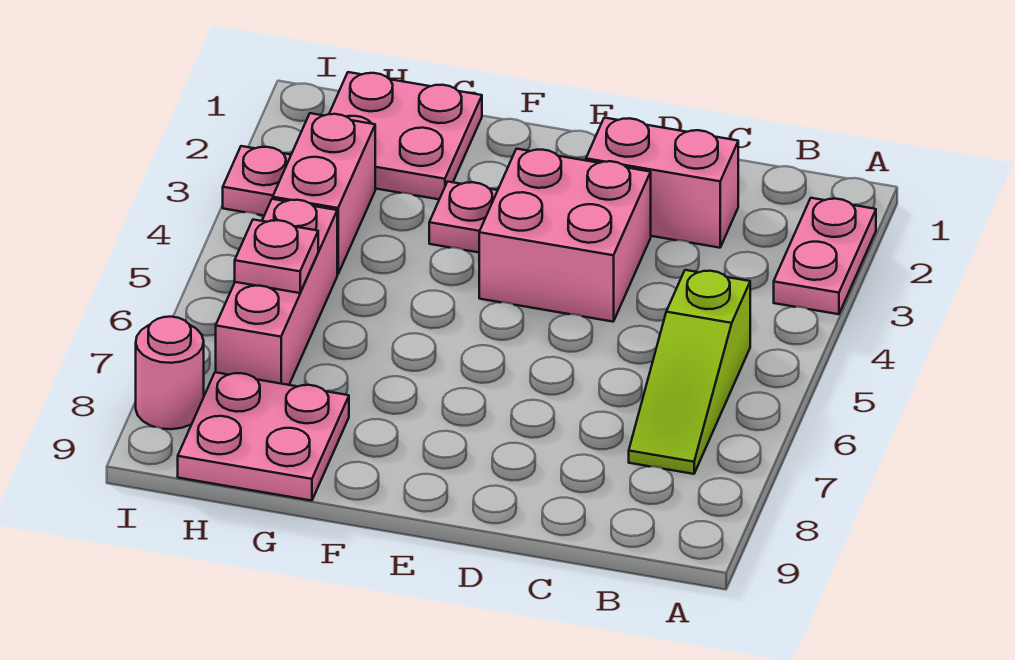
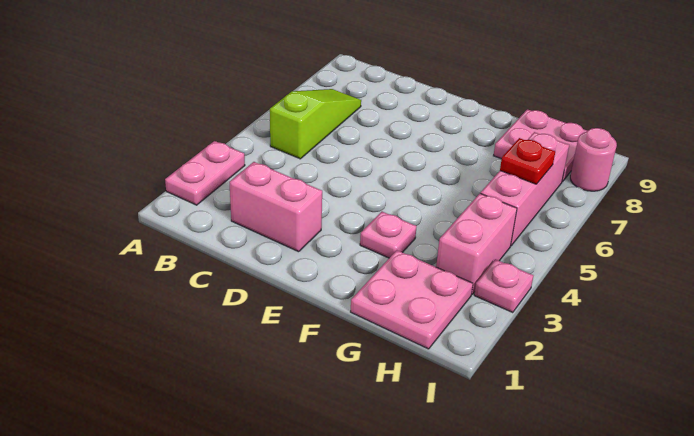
pink 2x2 brick [479,149,651,322] -> none
pink 1x1 plate [235,220,318,293] -> red 1x1 plate [500,138,555,184]

